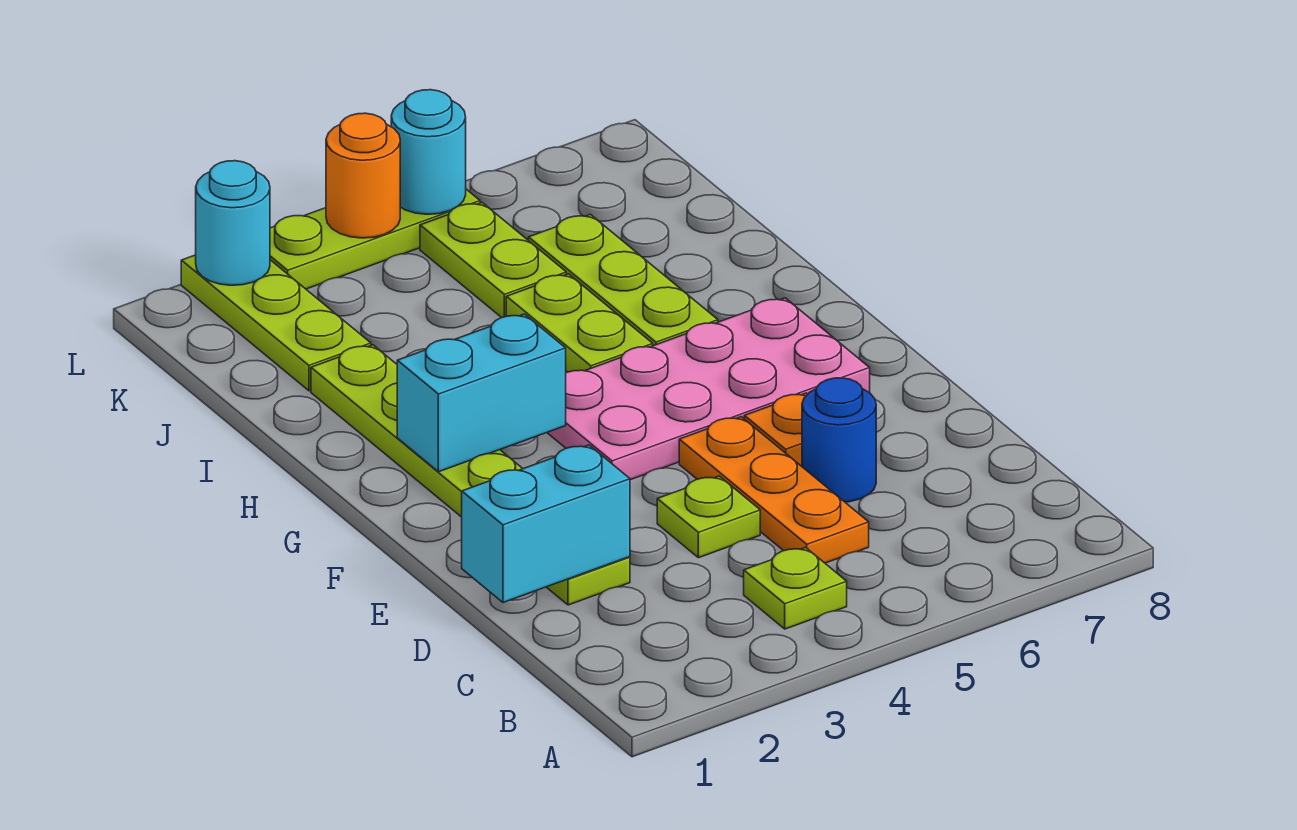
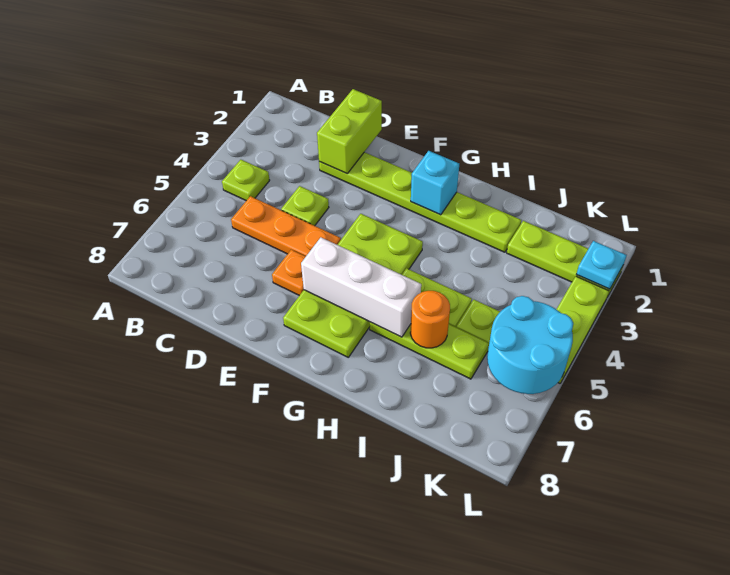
cyan 1x2 brick [462,445,630,602] -> lime 1x2 brick [317,89,382,173]
blue 1x1 round brick [802,378,876,502] -> none
pink 2x4 plate [547,298,870,480] -> lime 2x4 plate [283,214,423,357]
none -> white 1x3 brick [301,237,421,337]
cyan 1x2 brick [397,314,566,472] -> cyan 1x1 brick [411,151,459,215]
cyan 1x1 round brick [196,161,270,285] -> cyan 1x1 plate [576,241,627,289]
orange 1x1 round brick [326,113,400,238] -> orange 1x1 round brick moved to [410,291,450,348]
cyan 1x1 round brick [391,90,466,214] -> cyan 2x2 round brick [487,296,573,394]

